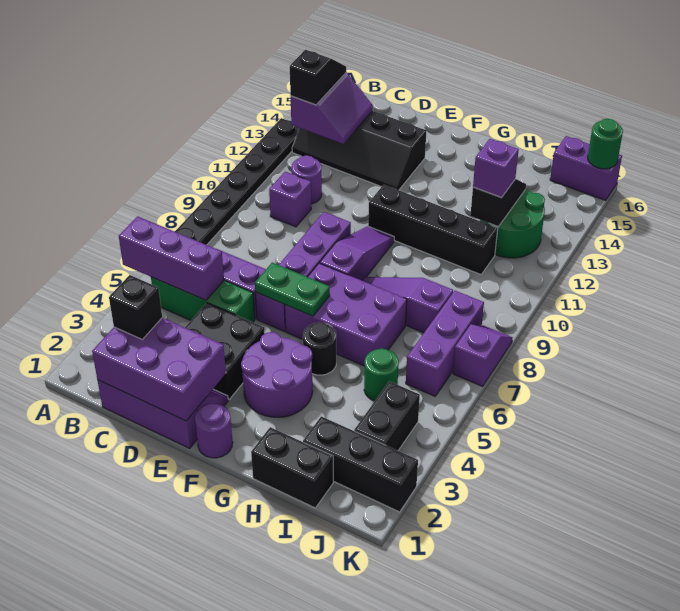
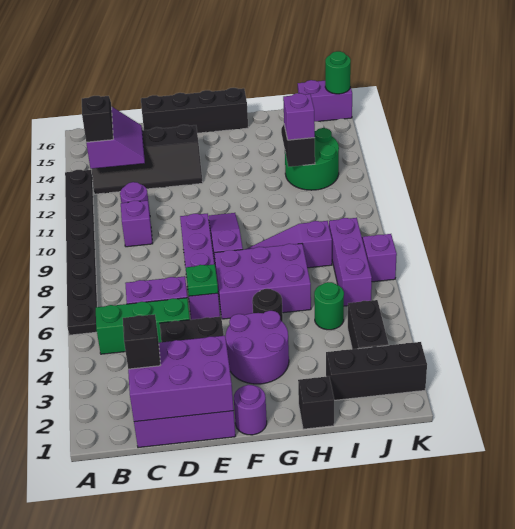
purple 1x3 brick [119,216,224,300] -> none
green 1x2 plate [255,263,330,316] -> green 1x1 plate [186,264,218,296]
black 1x4 brick [368,185,498,275] -> black 1x4 brick moved to [141,88,248,133]
black 1x2 brick [251,427,333,508] -> black 1x1 brick [298,376,334,429]

